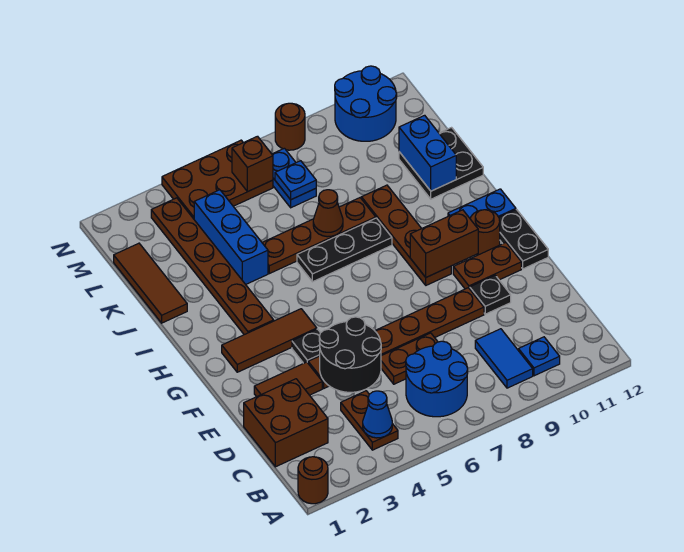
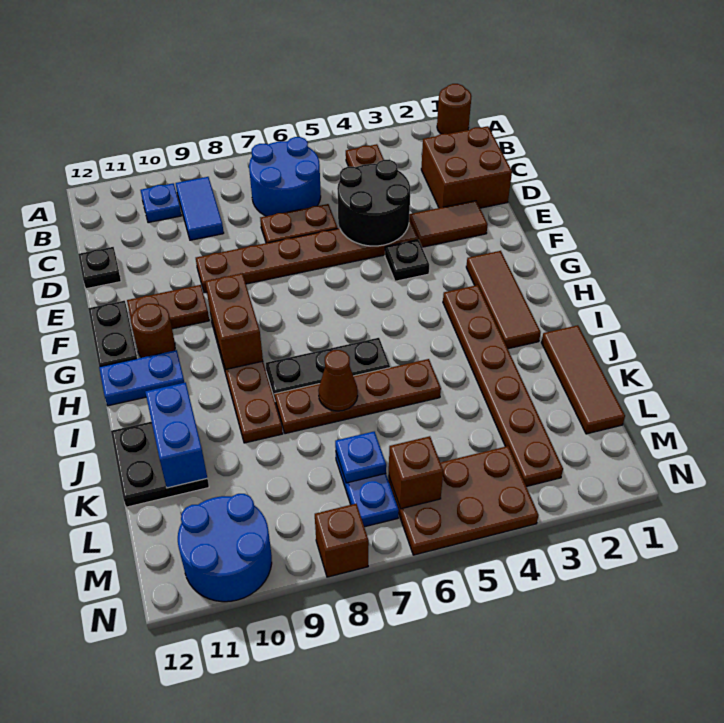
blue 1x1 cone [363,391,392,438] -> none
black 1x1 plate [470,275,511,314] -> black 1x1 plate moved to [78,247,121,289]
brown 1x3 tile [222,309,317,372] -> brown 1x3 tile turned to [466,251,541,349]
brown 1x2 brick [410,210,478,277] -> brown 1x2 brick turned to [205,273,263,369]
blue 1x3 brick [194,190,268,284] -> none
brown 1x1 round brick [275,103,305,150] -> brown 1x1 brick [315,504,369,577]

